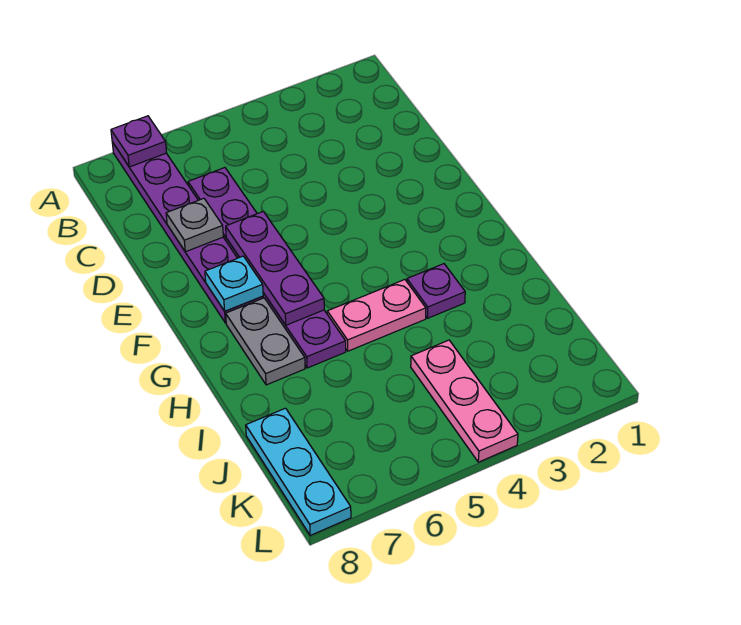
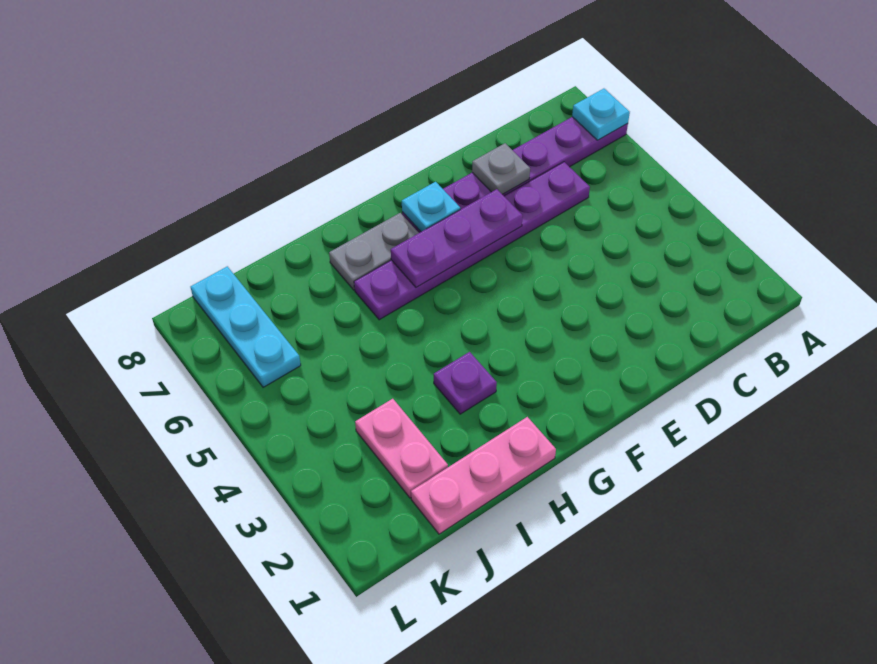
purple 1x1 plate [111,116,167,167] -> cyan 1x1 plate [572,89,630,140]
pink 1x2 plate [327,280,426,351] -> pink 1x2 plate moved to [355,399,448,498]
pink 1x3 plate [411,340,518,462] -> pink 1x3 plate moved to [411,417,556,534]
cyan 1x3 plate [246,408,351,535] -> cyan 1x3 plate turned to [191,266,301,387]

